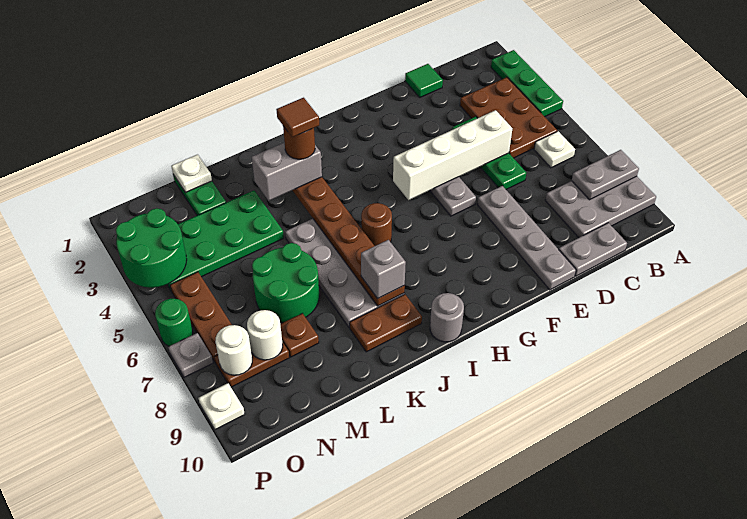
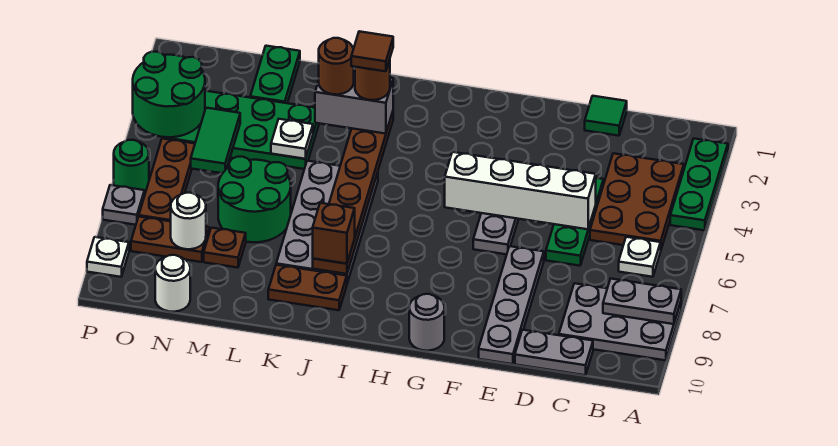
brown 1x1 round brick [361,203,392,246] -> brown 1x1 round brick moved to [319,38,354,95]
grey 1x1 round brick [430,293,464,342] -> grey 1x1 round brick moved to [409,294,444,351]
grey 1x1 brick [361,240,406,298] -> brown 1x1 brick [313,203,355,264]
white 1x1 plate [171,155,212,192] -> white 1x1 plate moved to [271,119,313,159]
none -> green 1x2 tile [191,108,240,173]
white 1x1 round brick [215,325,252,375] -> white 1x1 round brick moved to [155,255,190,312]

